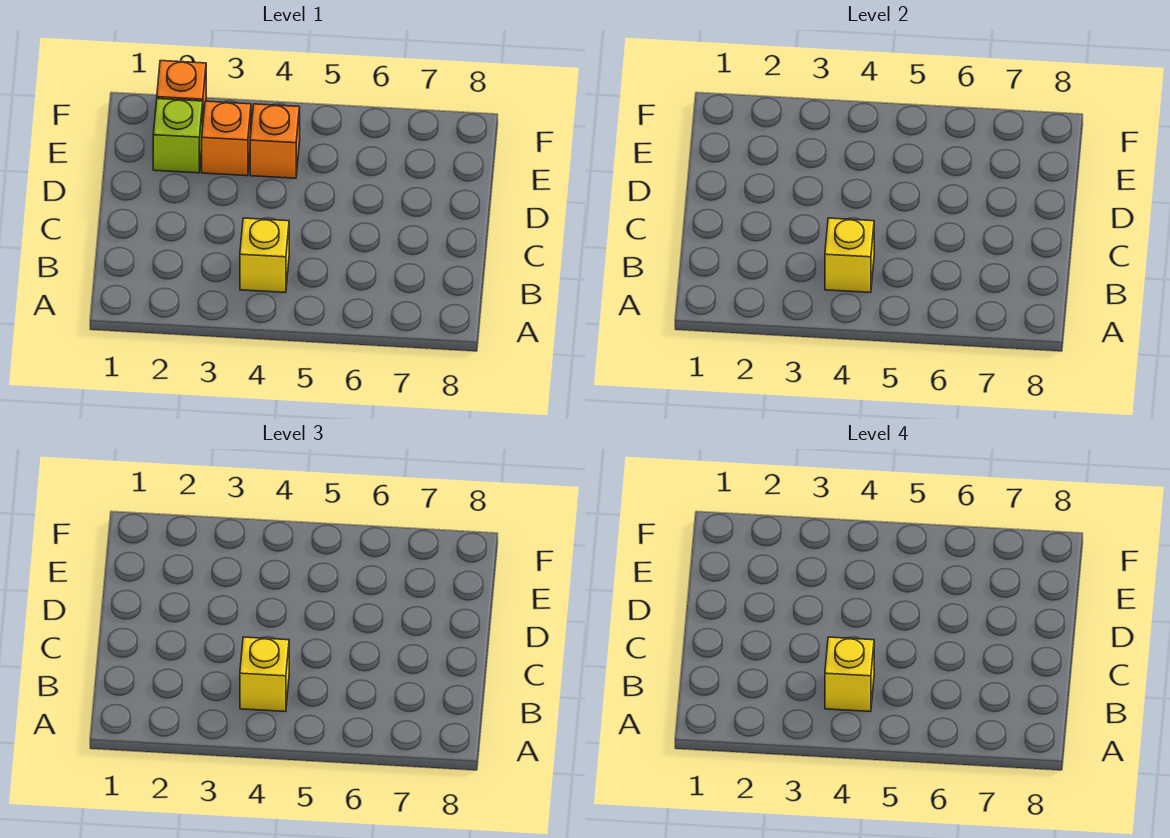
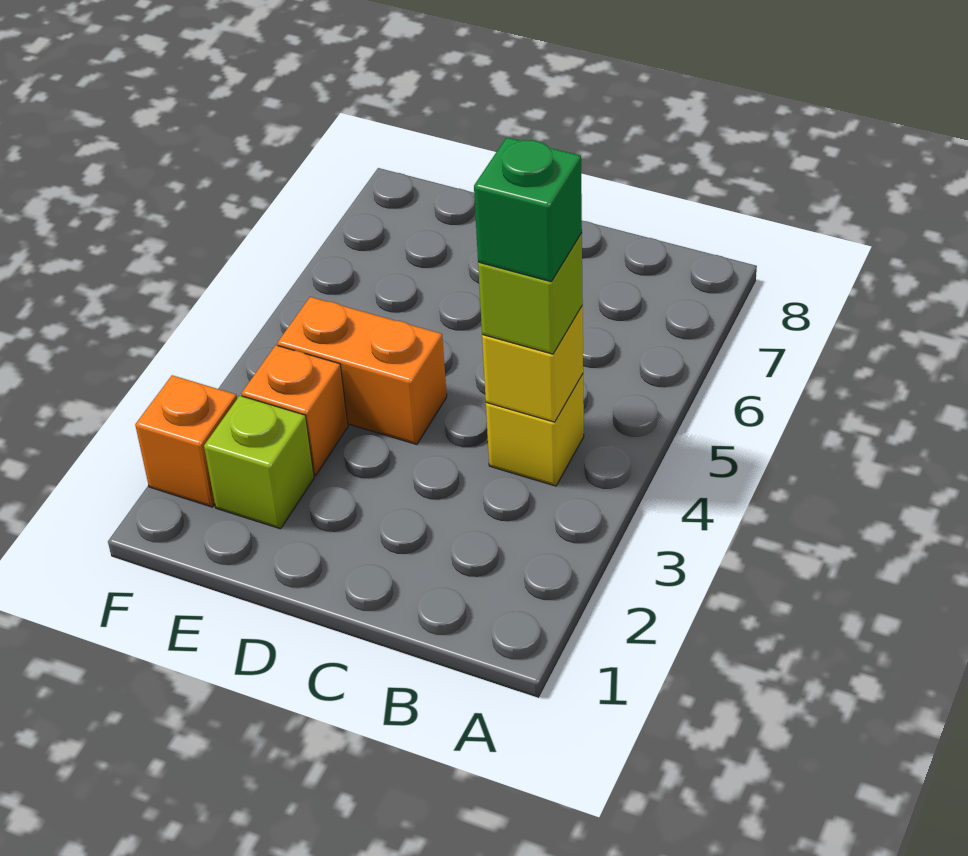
yellow 1x1 brick [240,637,289,712] -> lime 1x1 brick [478,233,583,354]
yellow 1x1 brick [825,637,874,712] -> green 1x1 brick [474,137,582,282]
orange 1x1 brick [250,104,300,178] -> orange 1x2 brick [277,297,447,444]

